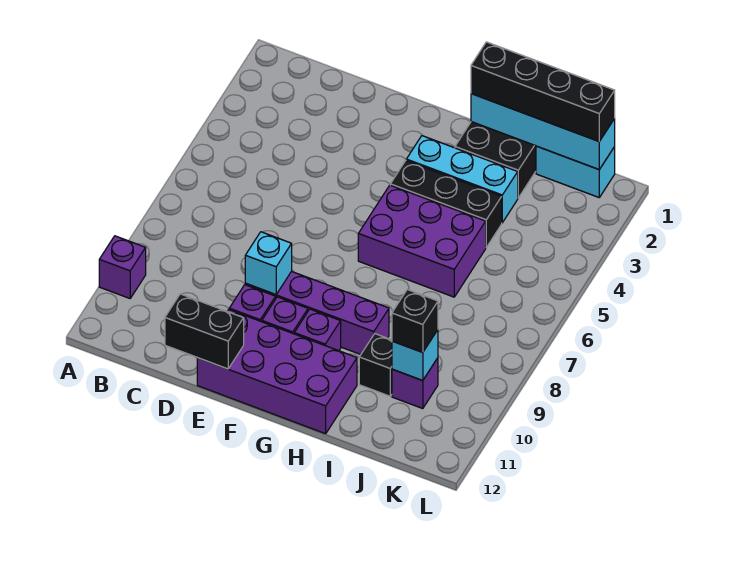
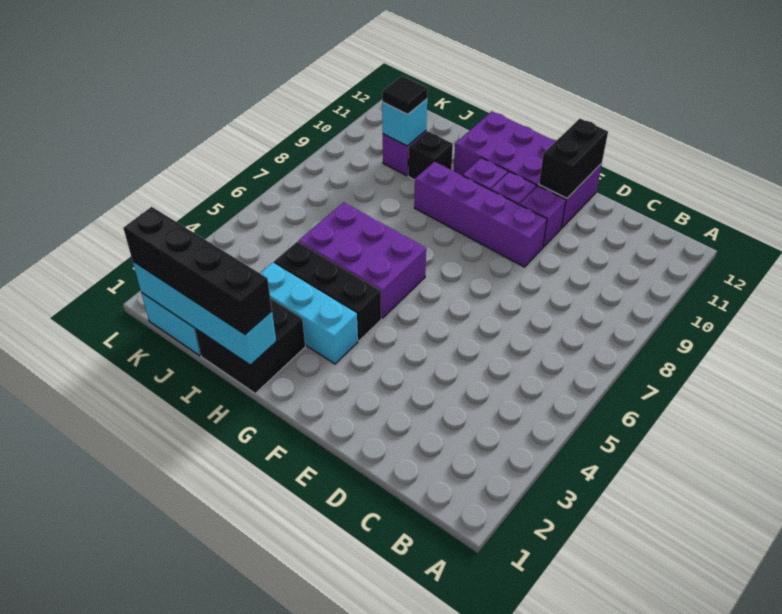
purple 1x1 brick [99,236,146,298] -> none
black 1x2 brick [165,294,244,369] -> black 1x2 brick turned to [539,119,608,198]
cyan 1x1 brick [245,232,292,295] -> none
black 1x1 brick [392,290,438,352] -> black 1x1 tile [382,76,428,114]

